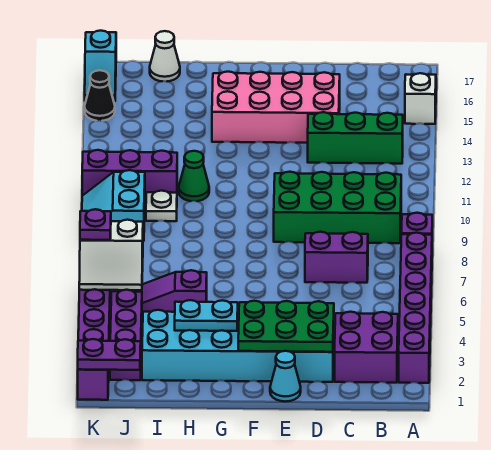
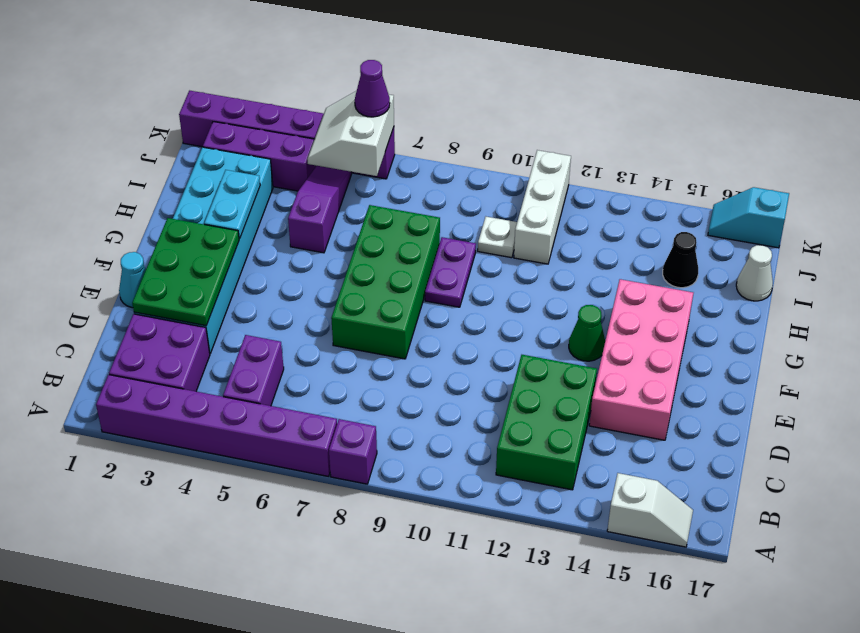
green 2x4 brick [274,172,401,243] -> green 2x4 brick moved to [331,205,440,359]
green 1x3 brick [308,112,403,164] -> green 2x3 brick [496,355,597,490]
purple 1x2 brick [305,232,368,283] -> purple 1x2 brick moved to [223,335,284,406]
green 1x1 cone [179,151,209,201] -> green 1x1 cone moved to [569,305,605,361]
purple 1x3 brick [82,150,177,201] -> white 1x3 brick [514,150,571,264]
purple 1x2 plate [78,339,141,370] -> purple 1x2 plate moved to [425,237,476,307]
cyan 2x2 slope [82,170,145,241] -> none
purple 1x1 plate [80,209,111,240] -> purple 1x1 cone [355,60,390,117]
black 1x1 cone [84,70,115,121] -> black 1x1 cone moved to [663,232,698,288]

